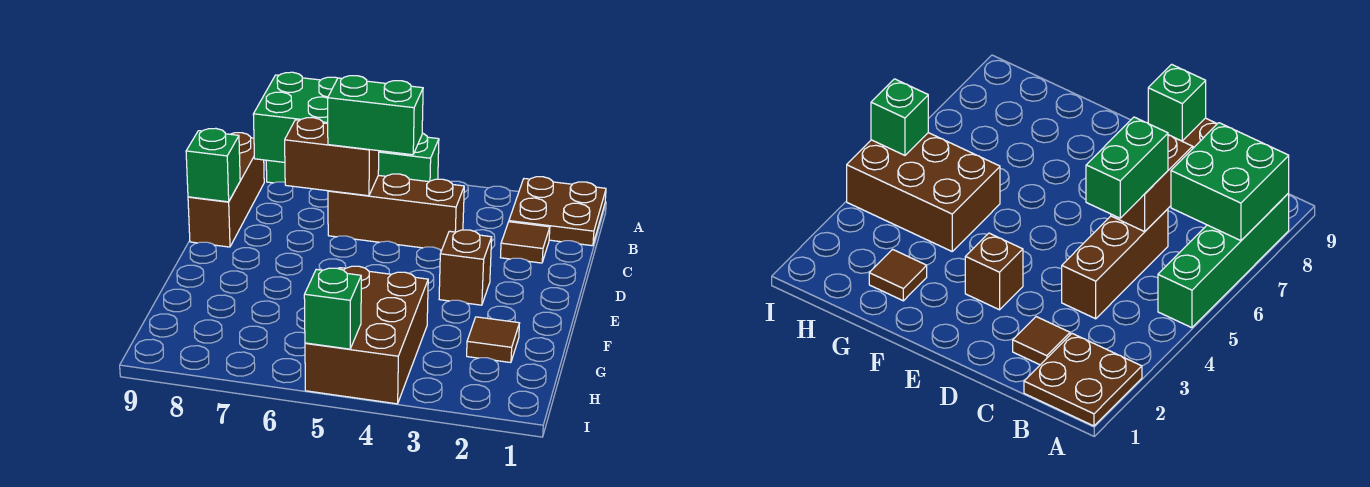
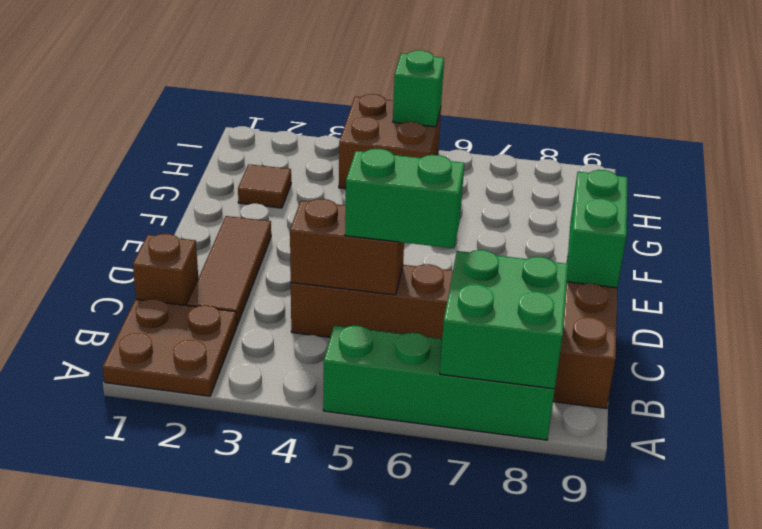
brown 1x1 tile [500,222,550,263] -> brown 1x3 tile [187,216,271,325]
brown 1x2 brick [285,118,379,196] -> brown 1x2 brick moved to [290,199,404,295]
green 1x1 brick [186,128,240,202] -> green 1x2 brick [567,170,627,288]
brown 1x1 brick [439,230,492,305] -> brown 1x1 brick moved to [133,234,198,306]
brown 2x3 brick [305,266,428,404] -> brown 2x2 brick [339,94,441,189]

